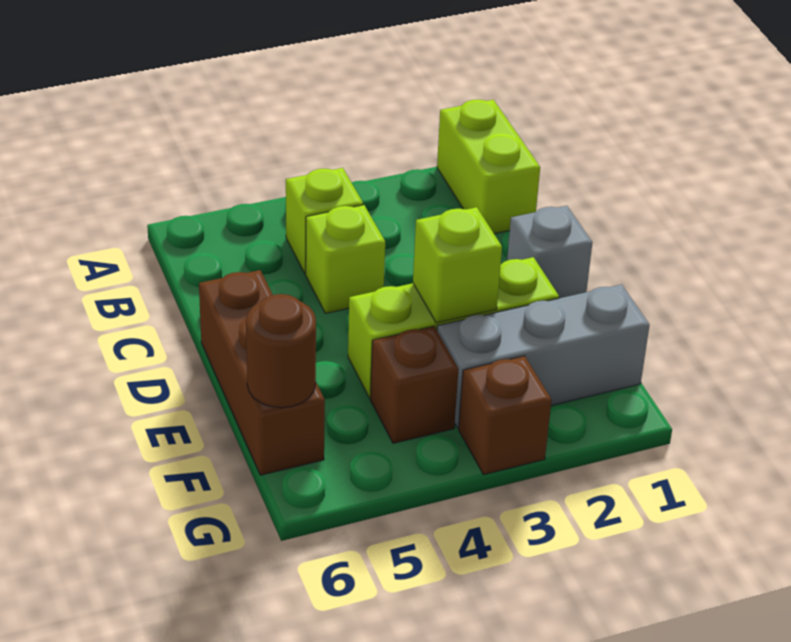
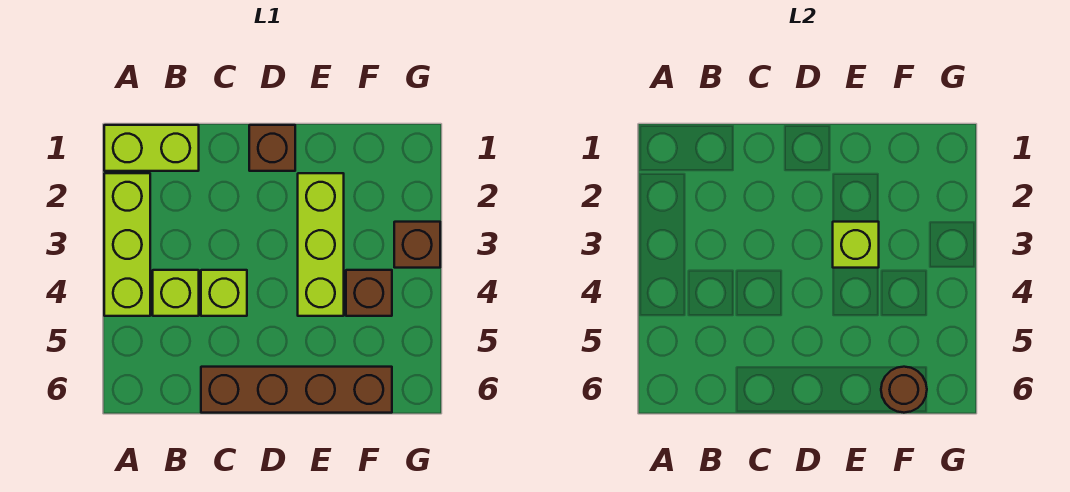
none -> lime 1x3 brick [104,173,150,316]
grey 1x1 brick [507,206,592,298] -> brown 1x1 brick [249,125,295,171]
brown 1x3 brick [199,270,325,475] -> brown 1x4 brick [201,367,392,413]
grey 1x3 brick [437,284,650,428] -> none

